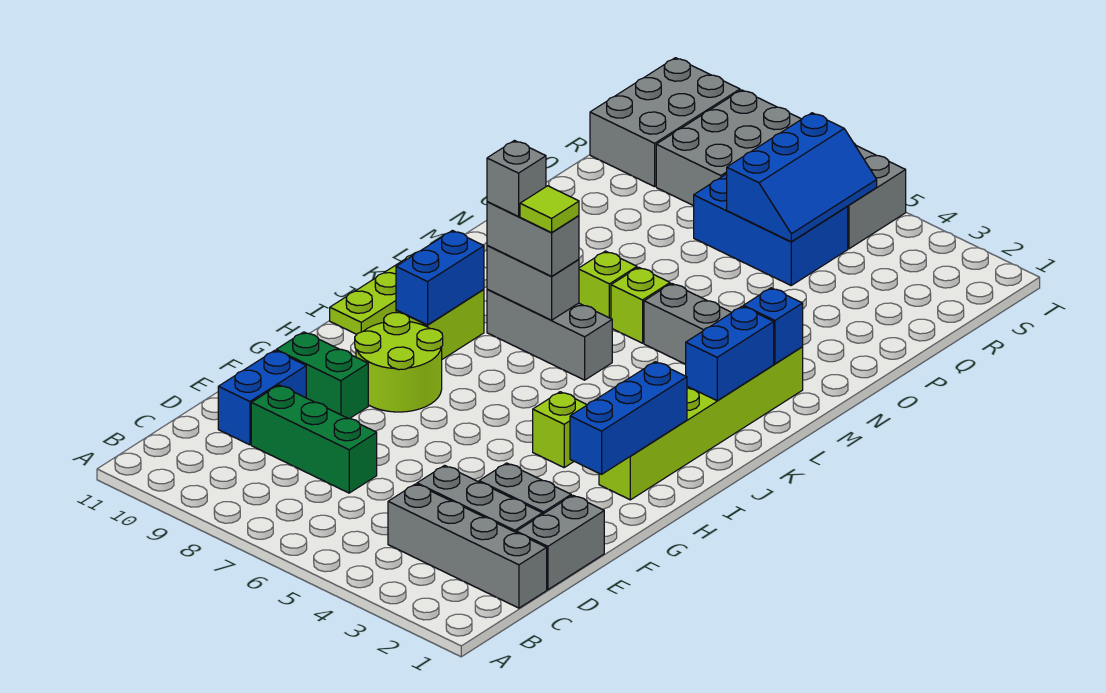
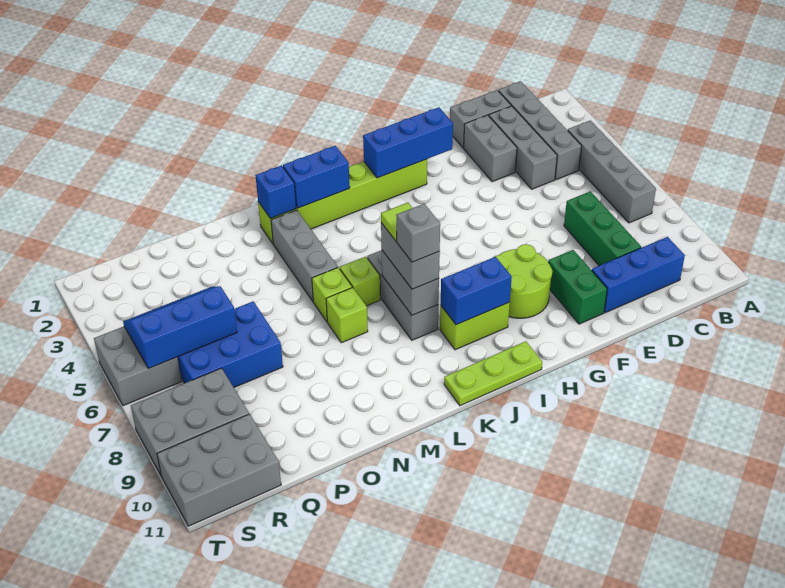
none -> grey 1x4 brick [568,120,656,223]
blue 1x2 brick [218,350,306,445] -> blue 1x3 brick [592,237,685,313]
lime 1x1 brick [533,392,587,467] -> lime 1x1 brick moved to [340,257,380,306]
blue 2x3 brick [694,174,848,285] -> blue 2x3 brick turned to [177,301,283,387]

